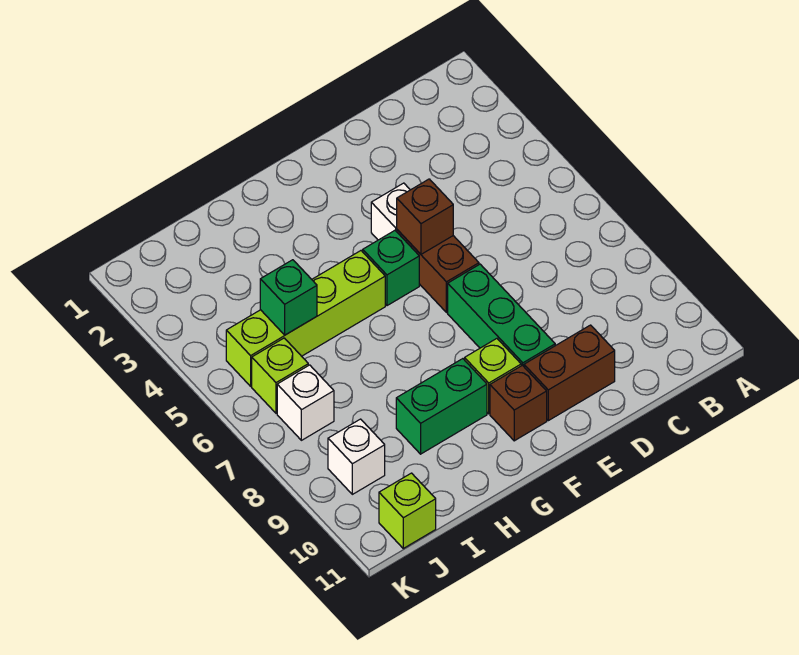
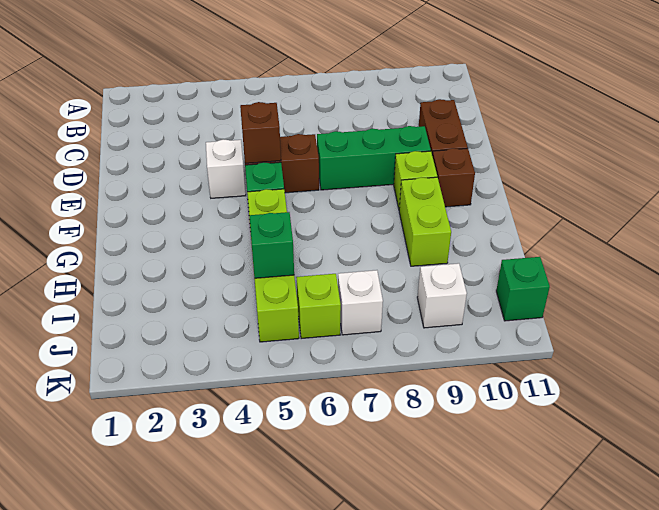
green 1x2 brick [396,359,487,454] -> lime 1x2 brick [399,177,451,266]
lime 1x1 brick [379,473,436,548] -> green 1x1 brick [496,257,550,321]

